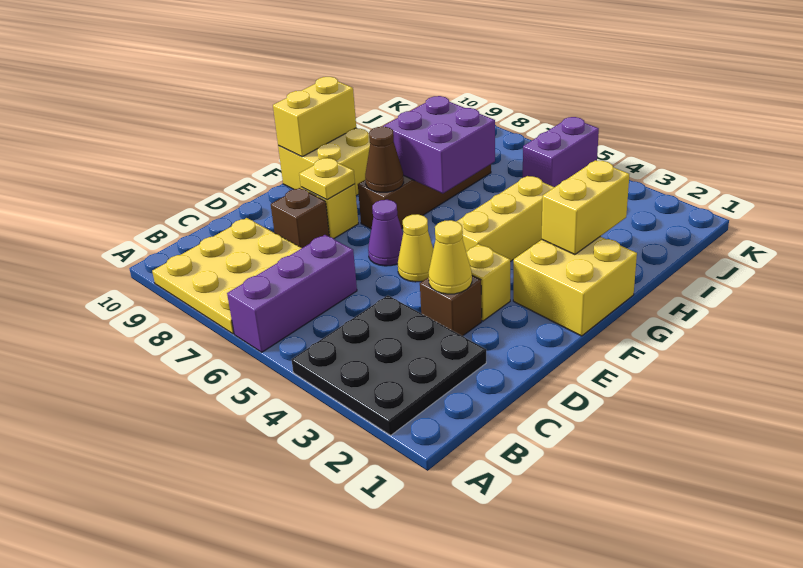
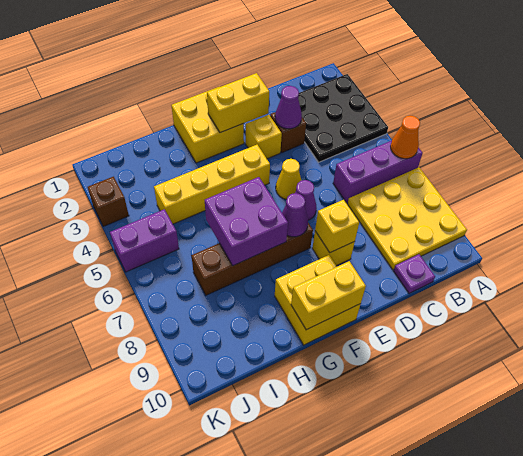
none -> orange 1x1 cone [391,116,420,159]
none -> purple 1x1 plate [394,254,435,293]
yellow 1x1 cone [429,220,472,294] -> purple 1x1 cone [275,86,302,129]
brown 1x1 brick [271,188,329,248] -> brown 1x1 brick moved to [88,177,129,226]
yellow 1x1 plate [299,158,355,200] -> yellow 1x1 brick [315,200,359,253]
yellow 1x3 brick [456,176,554,262] -> yellow 1x4 brick [154,145,270,224]
brown 1x1 cone [365,127,404,192] -> purple 1x1 cone [282,193,308,237]
yellow 1x2 brick [542,160,629,255] -> yellow 1x2 brick moved to [207,73,269,133]

